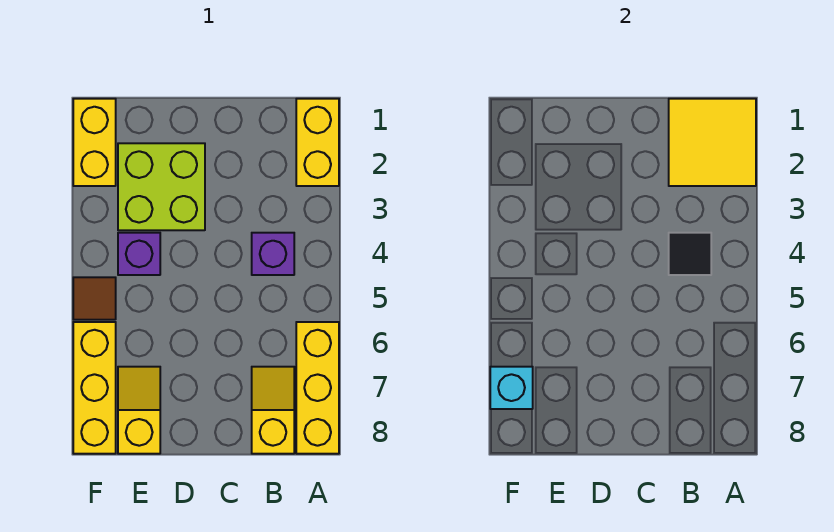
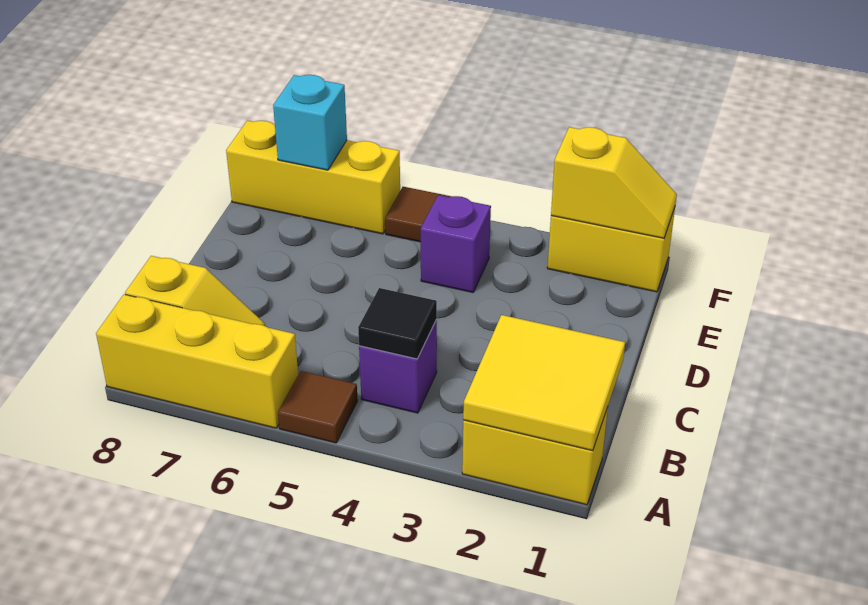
none -> brown 1x1 tile [278,371,358,443]
lime 2x2 brick [118,143,205,230] -> none
yellow 1x2 slope [118,367,160,454] -> yellow 1x2 slope moved to [551,127,677,238]

